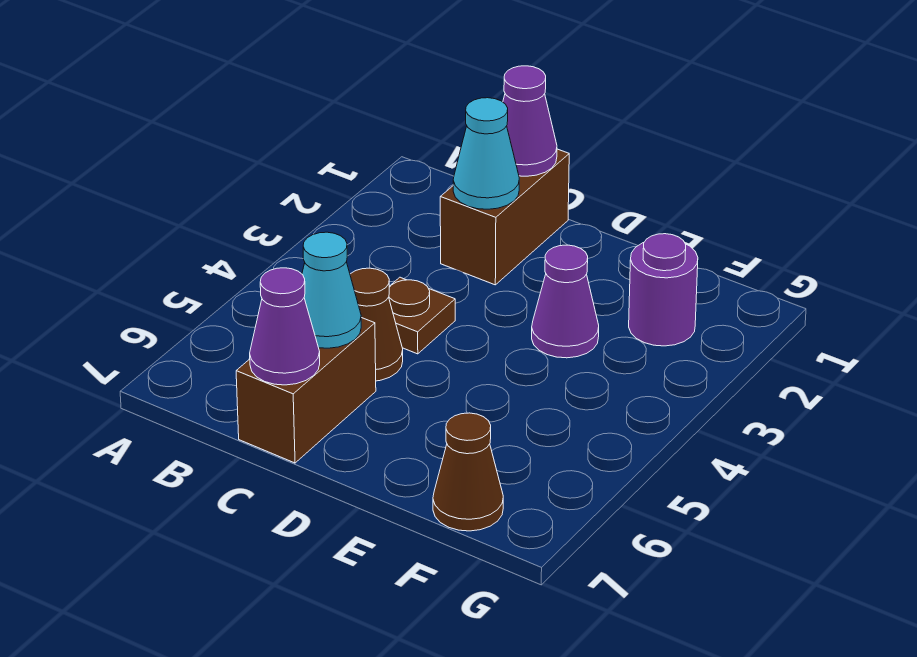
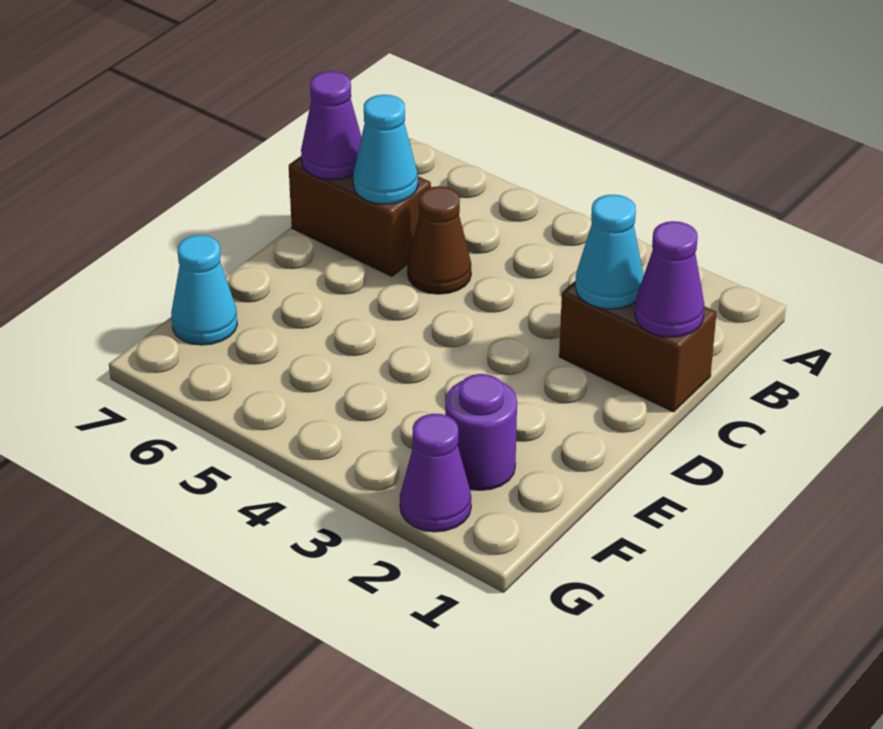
brown 1x1 plate [389,277,455,354] -> none
purple 1x1 cone [532,245,599,358] -> purple 1x1 cone moved to [400,414,471,532]
brown 1x1 cone [433,413,503,531] -> cyan 1x1 cone [171,235,237,345]

